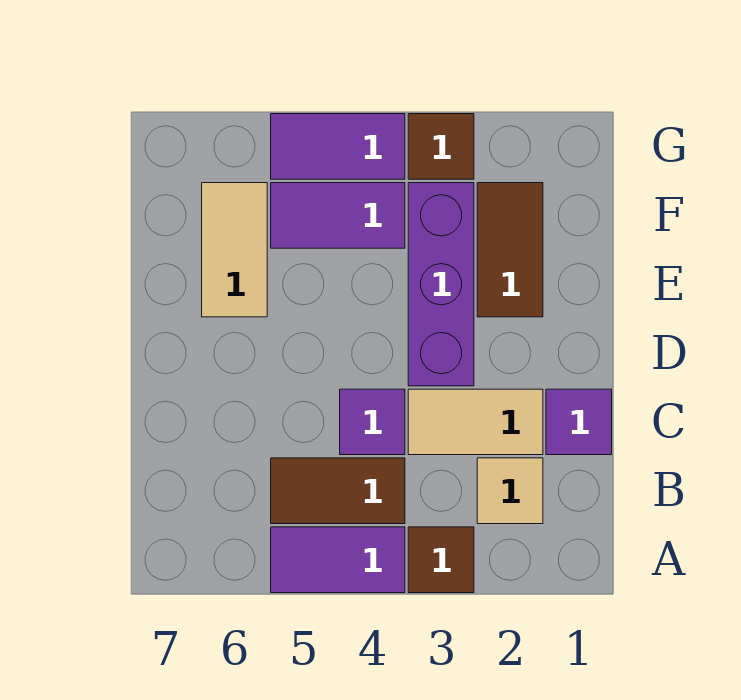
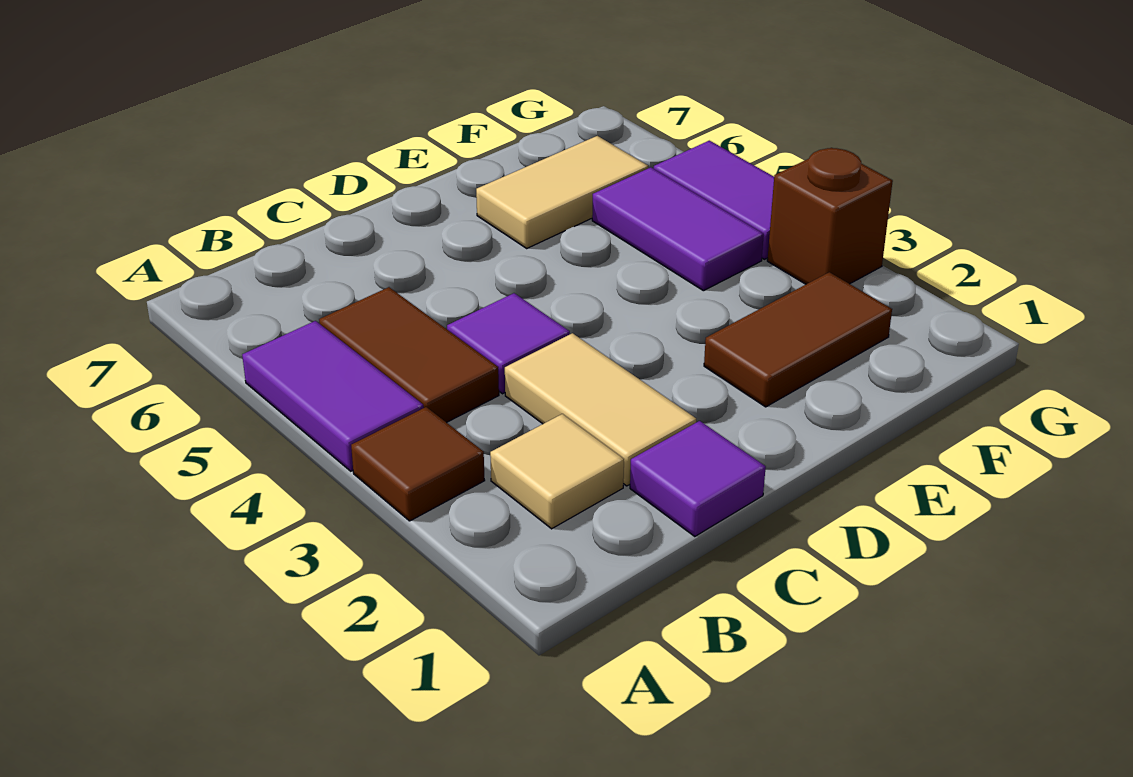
purple 1x3 brick [408,183,474,386] -> none
brown 1x1 tile [408,114,474,179] -> brown 1x1 brick [767,148,893,284]

